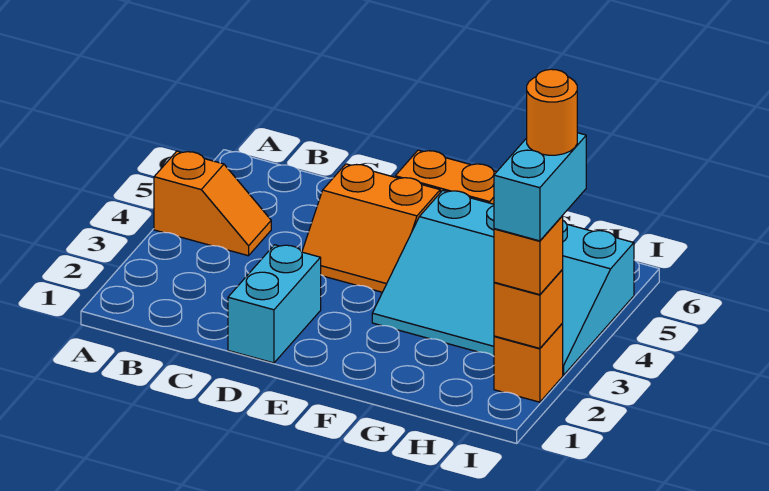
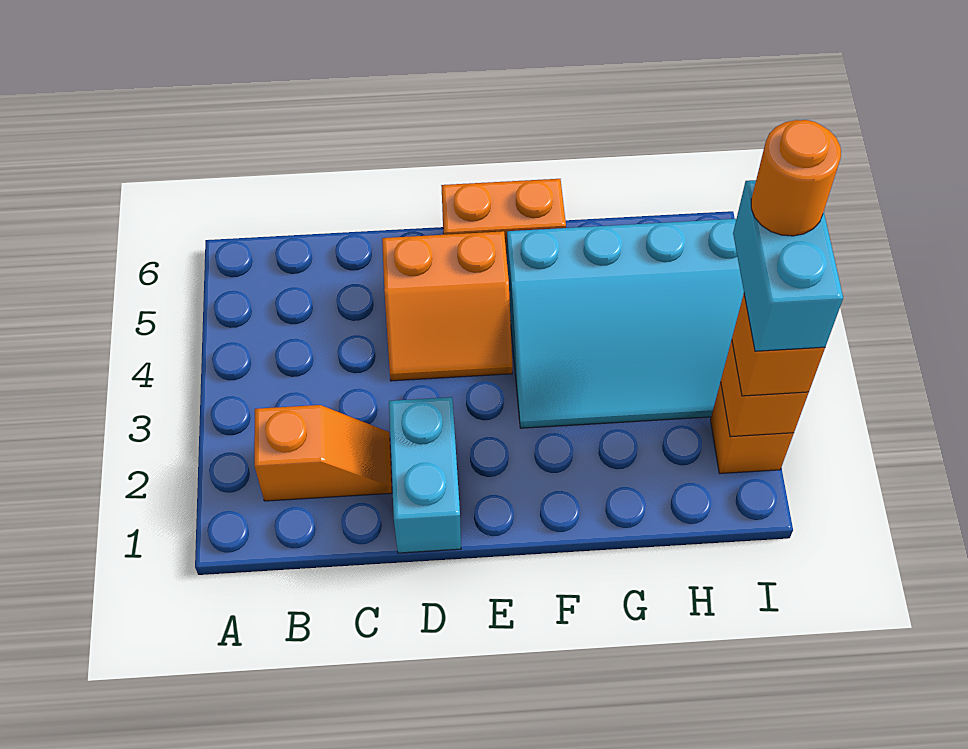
orange 1x2 slope [154,151,271,256] -> orange 1x2 slope moved to [254,405,392,501]

